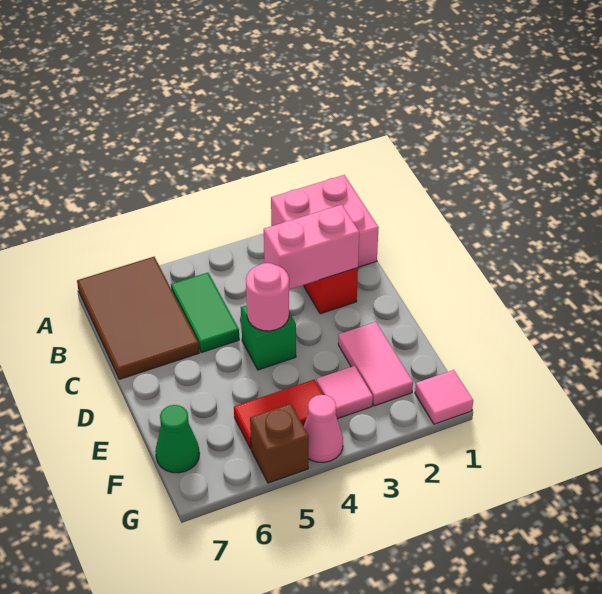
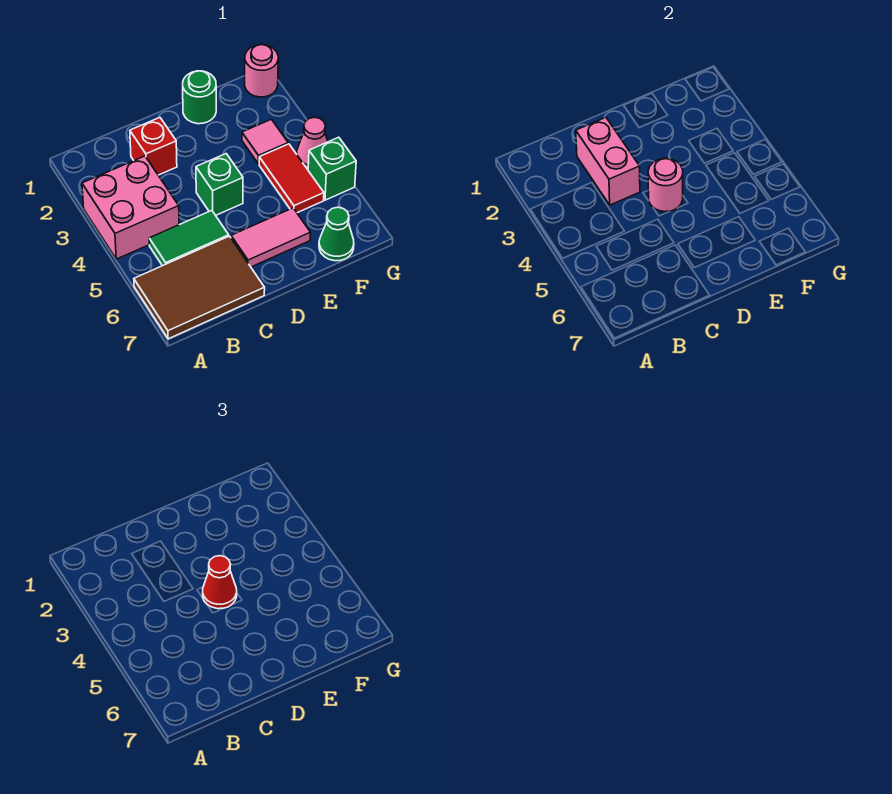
pink 2x2 brick [271,175,379,267] -> pink 2x2 brick moved to [82,156,179,259]
none -> red 1x1 cone [203,556,237,609]
none -> green 1x1 round brick [183,71,216,124]
pink 1x2 tile [338,322,413,406] -> pink 1x2 tile moved to [231,208,311,267]
pink 1x1 tile [415,370,473,424] -> pink 1x1 round brick [245,45,278,97]
brown 1x1 brick [250,404,309,483] -> green 1x1 brick [308,137,356,200]

